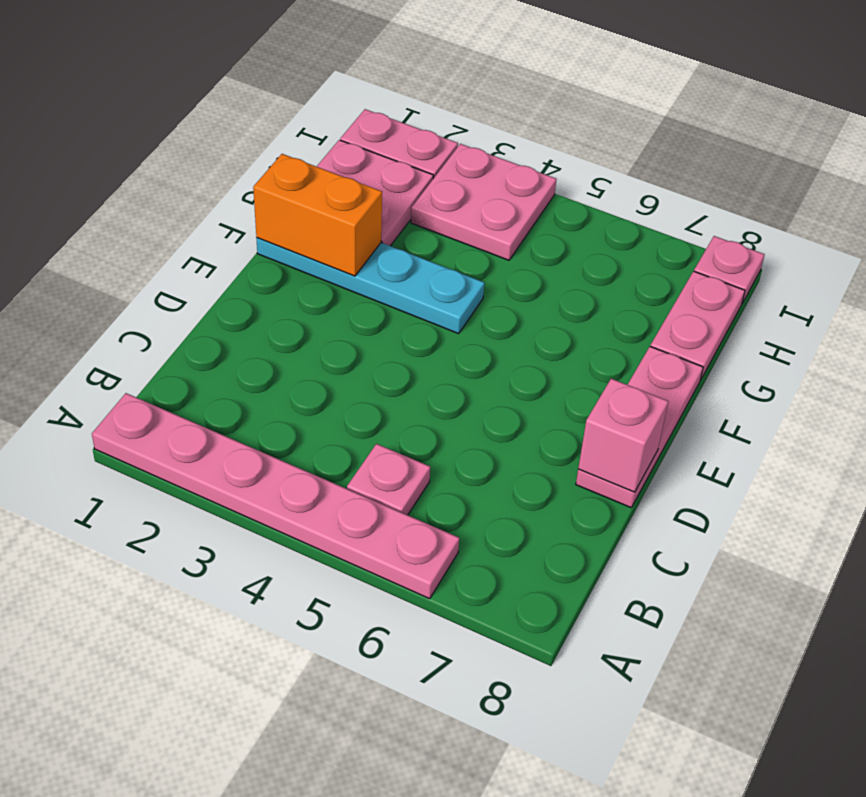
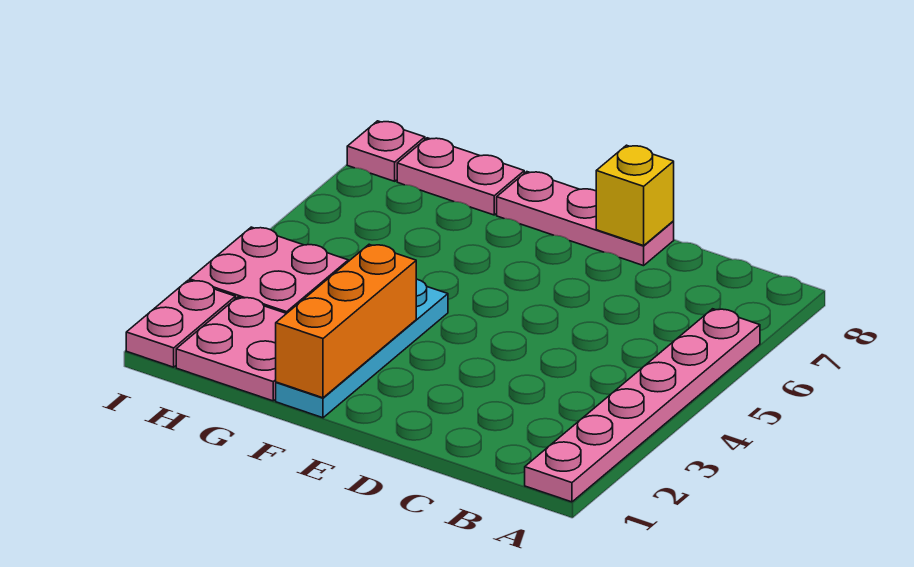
pink 1x1 plate [347,444,430,515] -> none
pink 1x1 brick [578,379,668,492] -> yellow 1x1 brick [596,145,674,246]
orange 1x2 brick [253,154,382,276] -> orange 1x3 brick [276,244,416,398]

